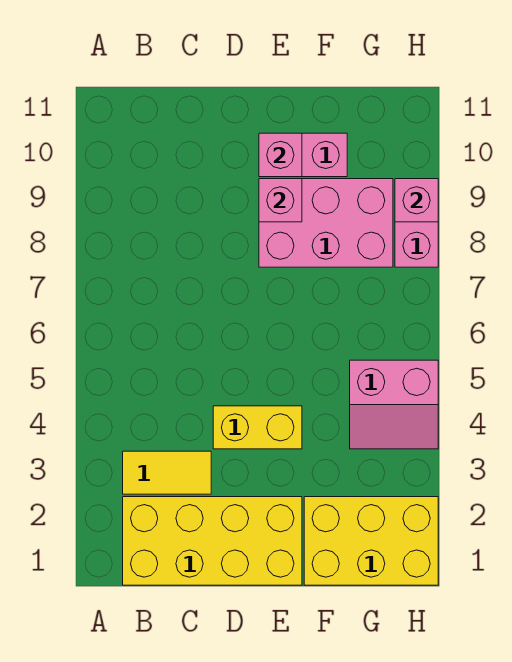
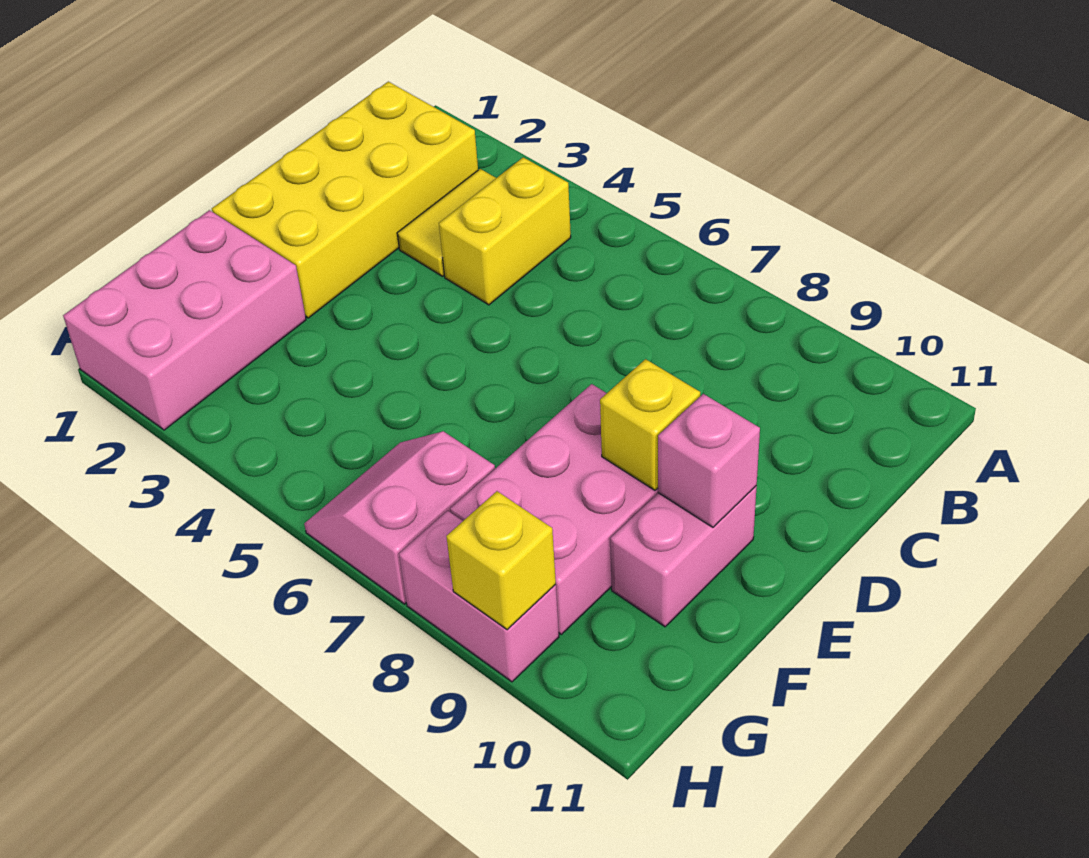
yellow 1x2 brick [213,406,302,449] -> yellow 1x2 brick moved to [439,157,571,305]
pink 1x1 brick [259,179,302,222] -> yellow 1x1 brick [600,359,700,490]
yellow 2x3 brick [304,497,438,585] -> pink 2x3 brick [63,210,306,430]
pink 2x2 slope [350,360,438,449] -> pink 2x2 slope moved to [304,431,495,604]
pink 1x1 brick [395,179,438,222] -> yellow 1x1 brick [446,491,556,630]

